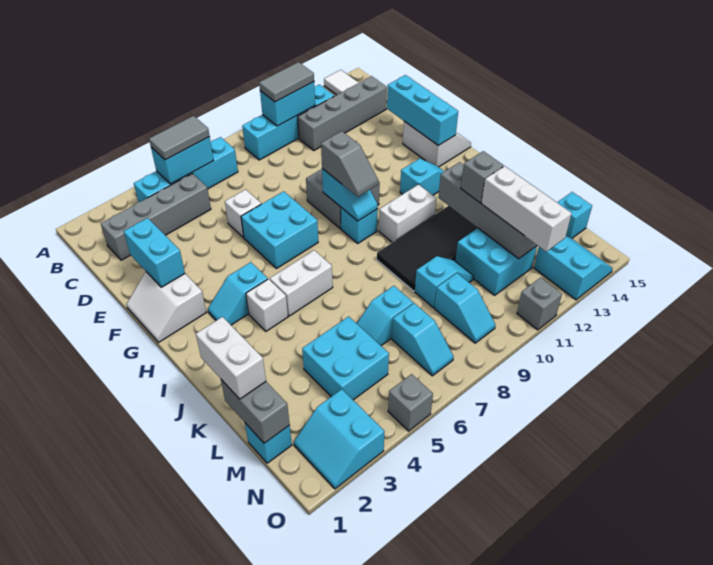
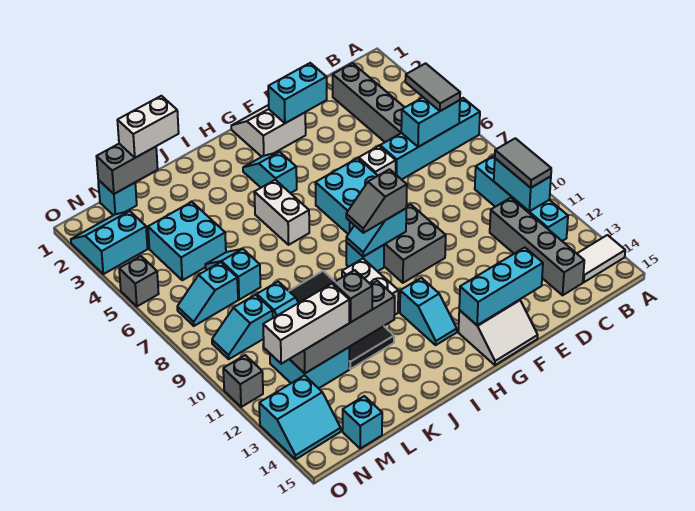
cyan 1x4 brick [134,137,238,202] -> cyan 1x4 brick turned to [380,98,480,180]
cyan 1x2 brick [151,137,214,184] -> cyan 1x2 brick turned to [401,97,460,147]
white 1x1 brick [246,279,288,331] -> none

